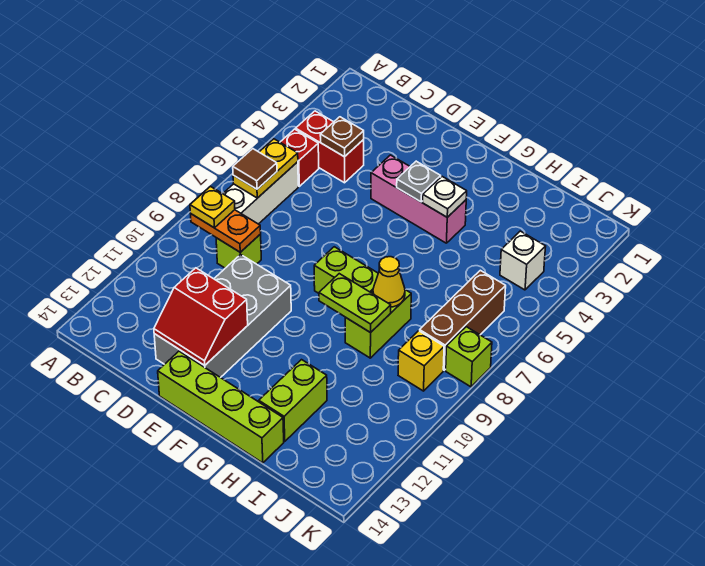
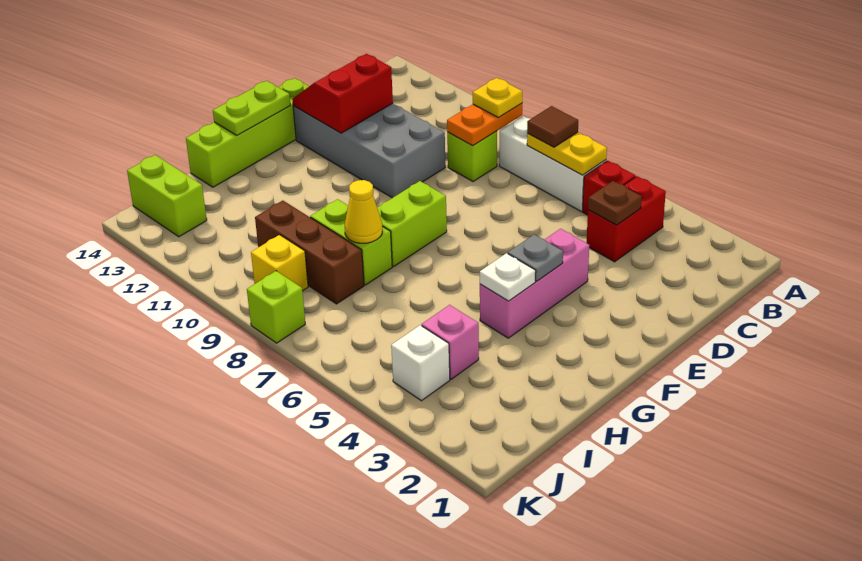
lime 1x2 plate [319,274,391,333] -> lime 1x2 plate moved to [213,81,290,135]
lime 1x2 brick [259,360,327,441] -> lime 1x2 brick moved to [127,155,207,237]
none -> pink 1x1 brick [422,305,479,379]
brown 1x3 brick [420,270,506,370] -> brown 1x3 brick moved to [255,200,364,304]

